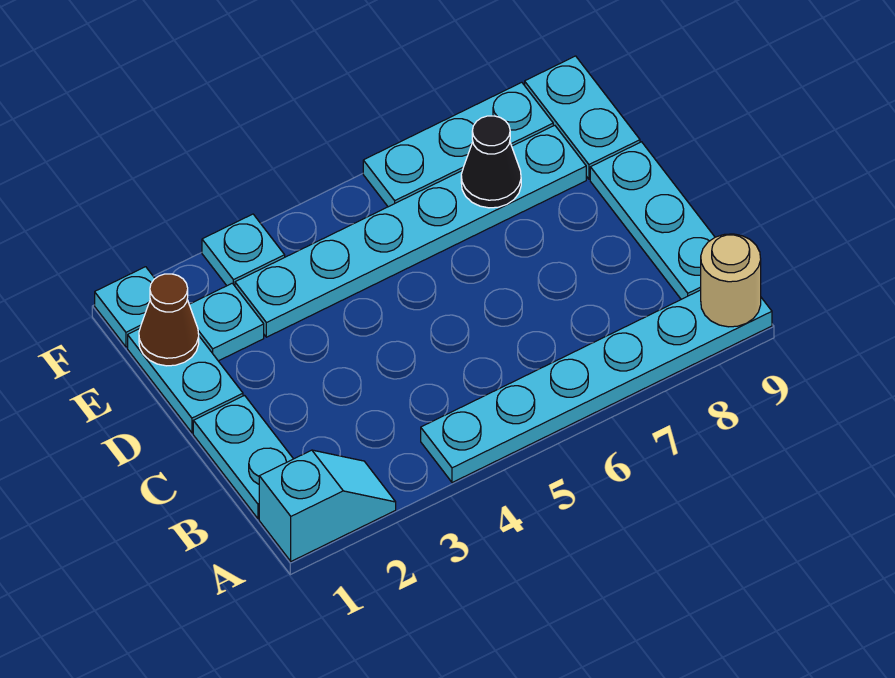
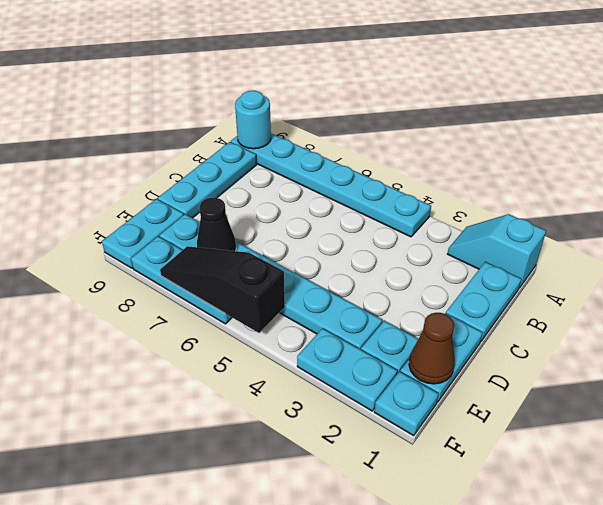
tan 1x1 round brick [701,234,761,327] -> cyan 1x1 round brick [235,91,271,149]
cyan 1x1 plate [202,214,285,286] -> cyan 1x2 plate [297,328,397,411]
none -> black 1x3 slope [160,246,285,333]

